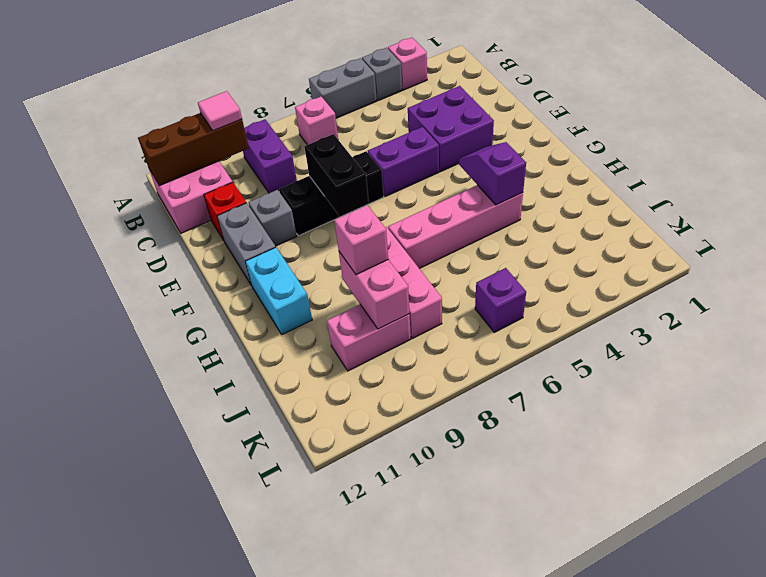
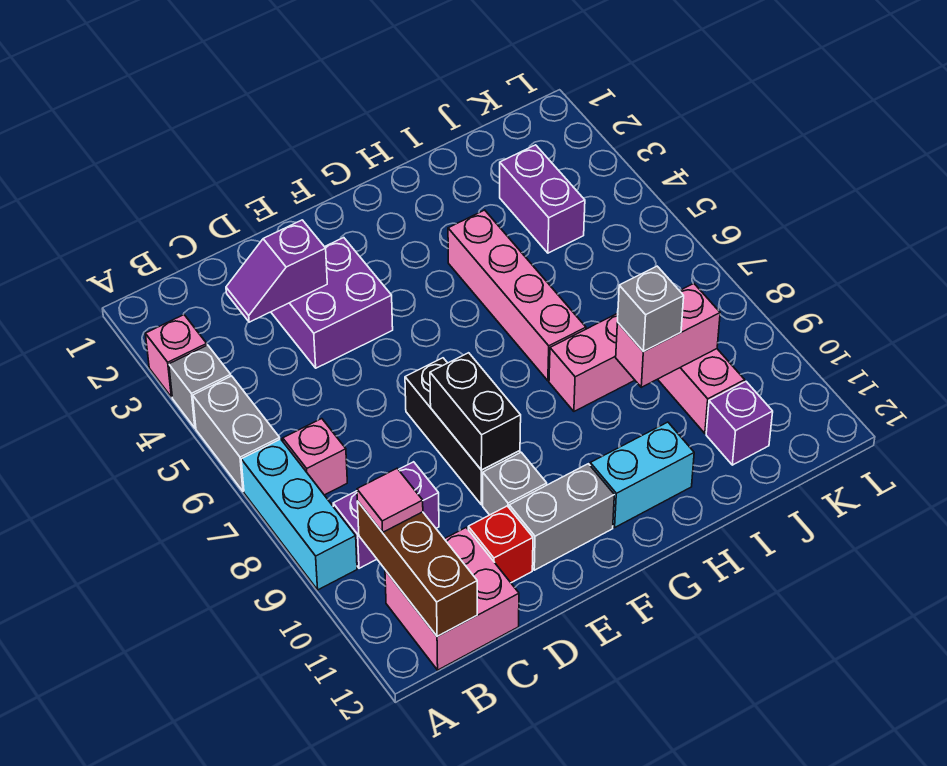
none -> cyan 1x3 brick [241,439,357,590]
purple 1x2 brick [368,127,439,197] -> purple 1x2 brick moved to [500,145,585,253]
black 1x2 brick [305,134,369,216] -> black 1x2 brick turned to [430,353,521,470]
purple 1x2 slope [459,142,526,205] -> purple 1x2 slope moved to [226,220,327,322]
pink 1x1 brick [334,205,388,274] -> grey 1x1 brick [618,266,684,352]
purple 1x1 brick [475,268,526,332] -> purple 1x1 brick moved to [706,382,773,465]

